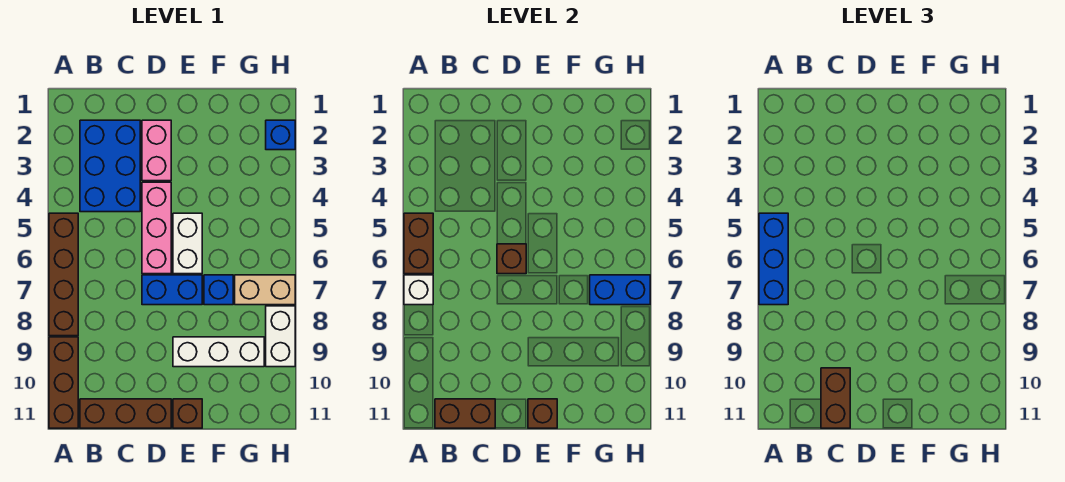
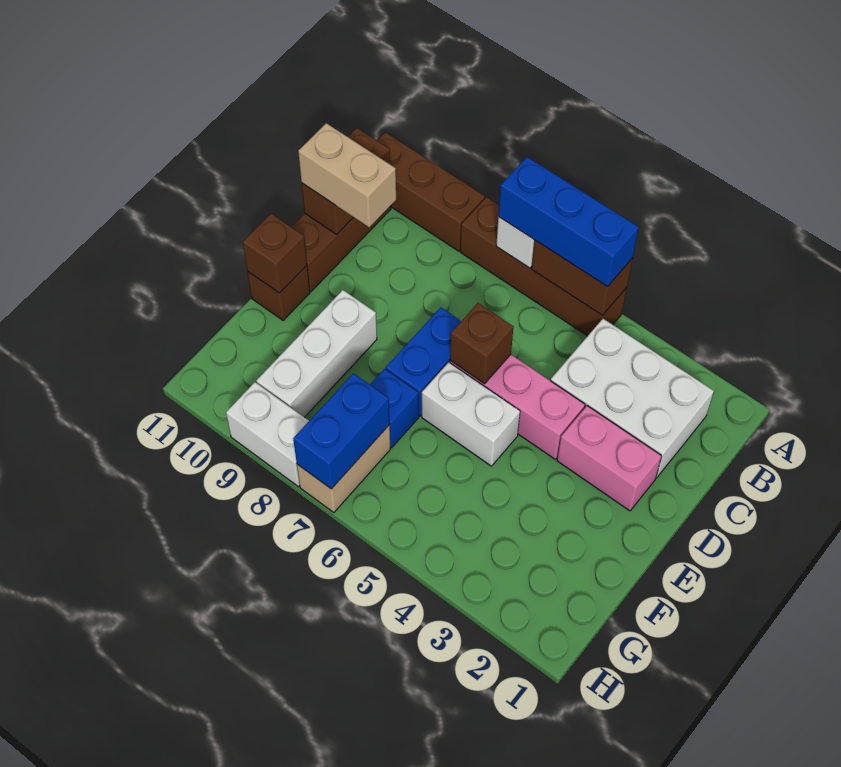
blue 2x3 brick [80,120,140,212] -> white 2x3 brick [551,319,714,478]
brown 1x2 brick [821,368,850,428] -> tan 1x2 brick [298,123,396,227]
blue 1x1 brick [266,120,295,150] -> none

